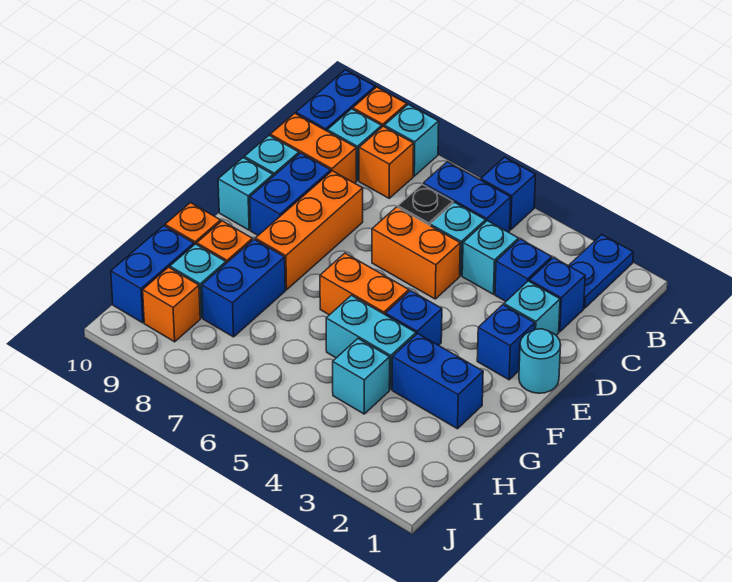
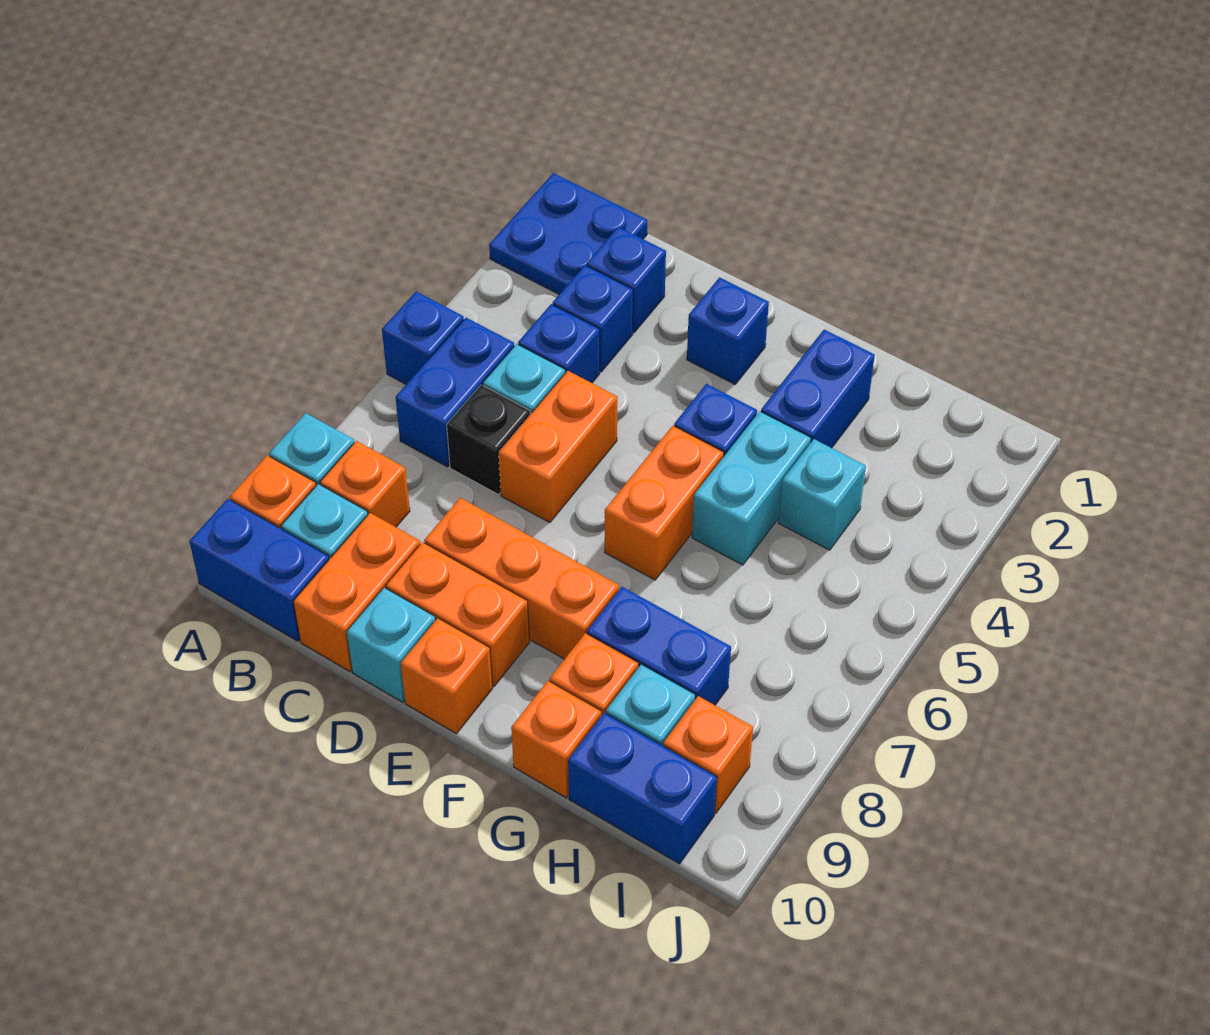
blue 1x2 plate [569,235,633,308] -> blue 2x2 plate [489,173,648,294]
cyan 1x1 brick [462,221,519,294] -> blue 1x1 brick [518,304,600,383]
cyan 1x1 brick [504,281,560,335] -> none
blue 1x2 brick [250,153,331,235] -> orange 1x2 brick [386,542,529,686]
cyan 1x1 round brick [519,329,561,393] -> none
cyan 1x1 brick [218,158,273,230] -> orange 1x1 brick [401,618,492,734]

